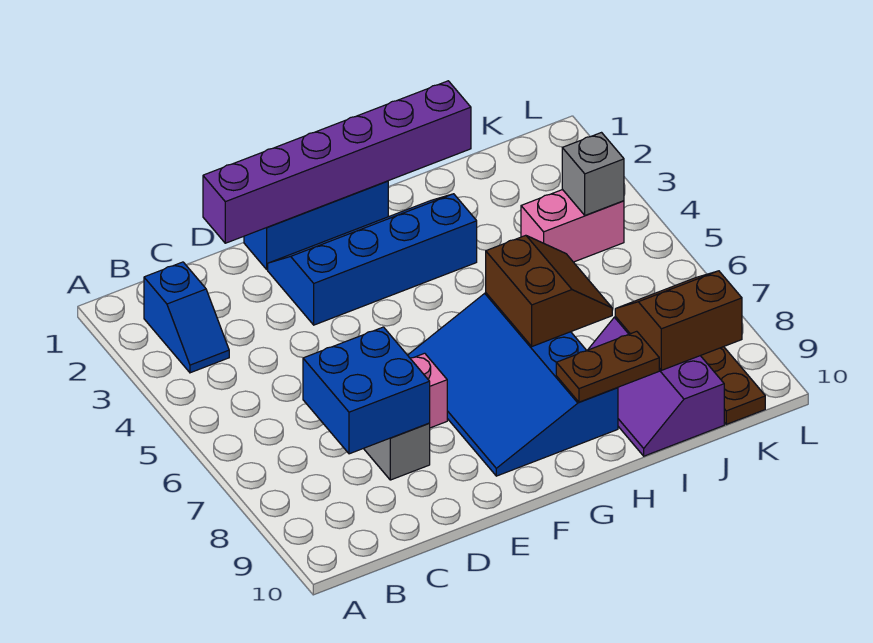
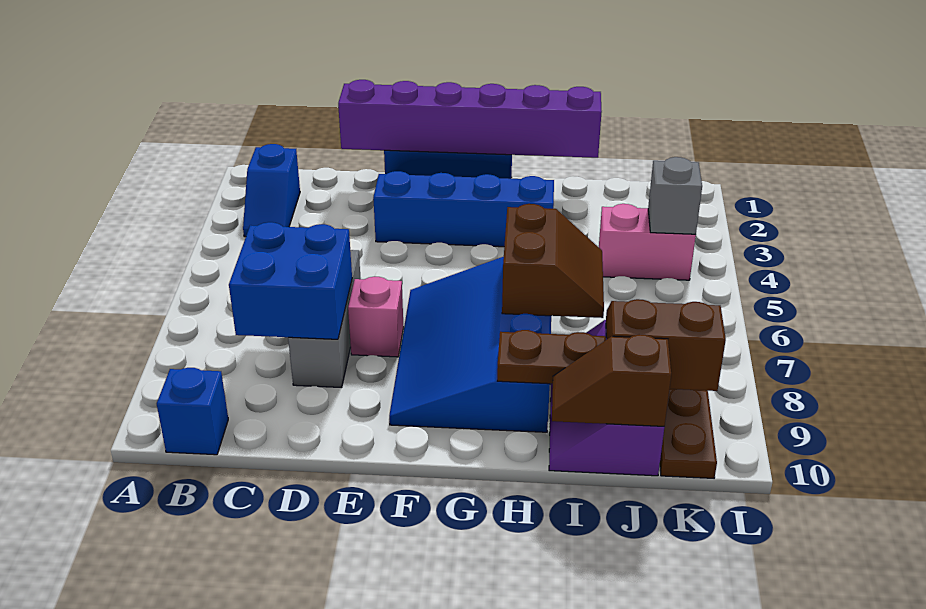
none -> blue 1x1 brick [157,368,228,455]
none -> brown 1x2 slope [552,334,671,426]

